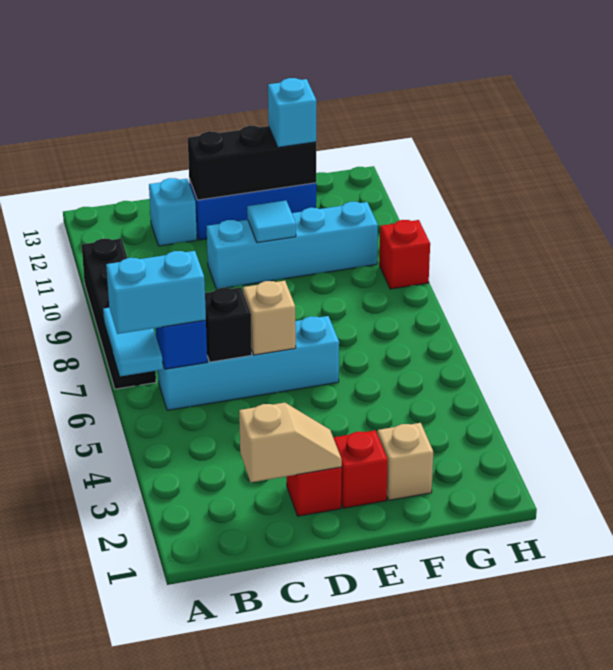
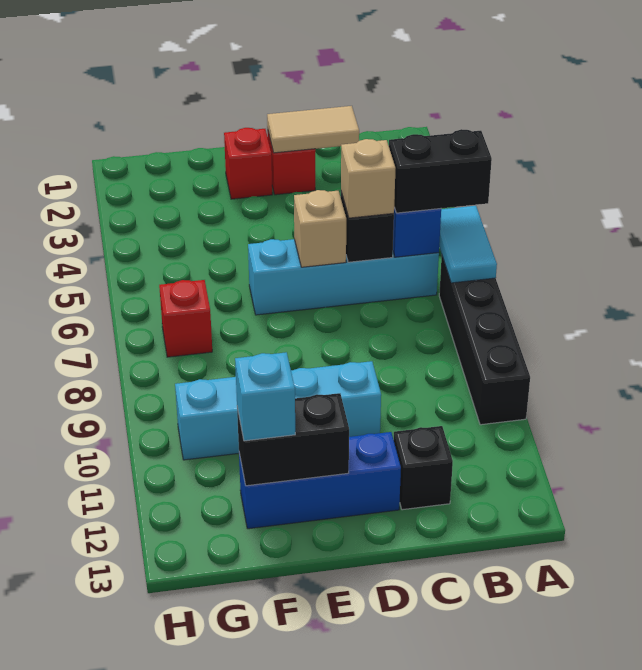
cyan 1x2 brick [106,251,206,334] -> black 1x2 brick [389,129,492,213]
tan 1x2 slope [239,403,342,482] -> tan 1x2 tile [267,106,359,153]
cyan 1x1 brick [149,178,197,246] -> black 1x1 brick [394,426,453,510]
black 1x3 brick [188,126,316,200] -> black 1x2 brick [237,393,349,486]
cyan 1x1 tile [247,200,296,243] -> none
tan 1x1 brick [378,423,433,500] -> tan 1x1 brick moved to [341,139,395,218]
red 1x1 brick [379,220,430,289] -> red 1x1 brick moved to [159,280,212,357]

